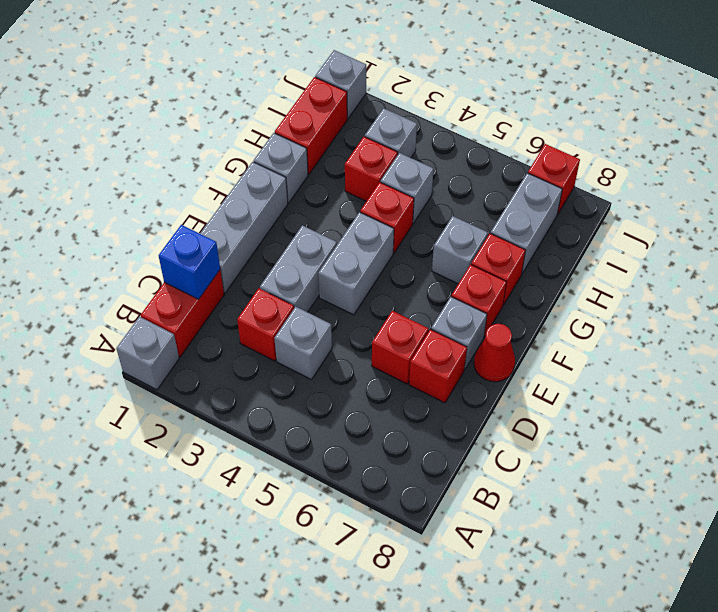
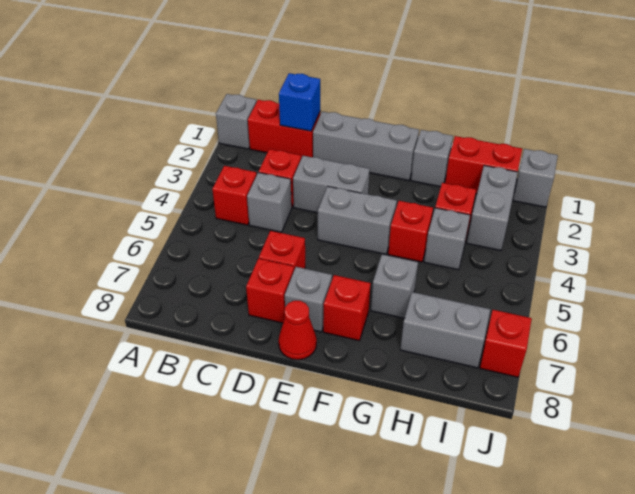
red 1x1 brick [471,233,526,305] -> red 1x1 brick moved to [212,166,257,225]
grey 1x1 brick [365,108,417,158] -> grey 1x2 brick [467,166,518,251]

